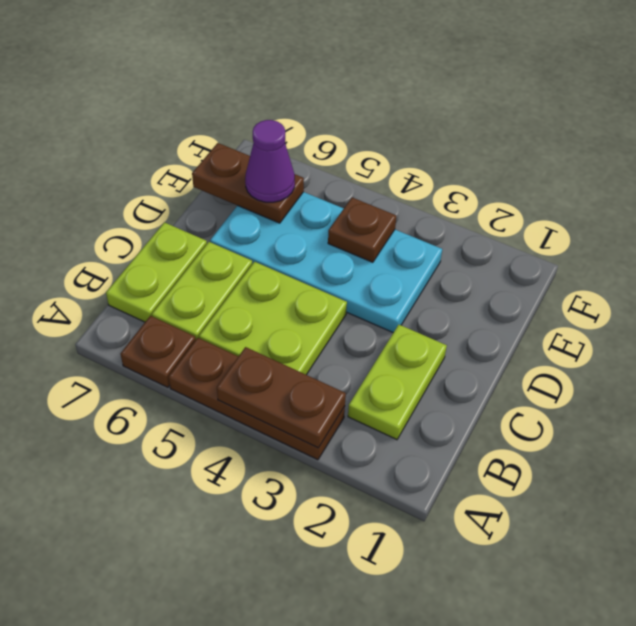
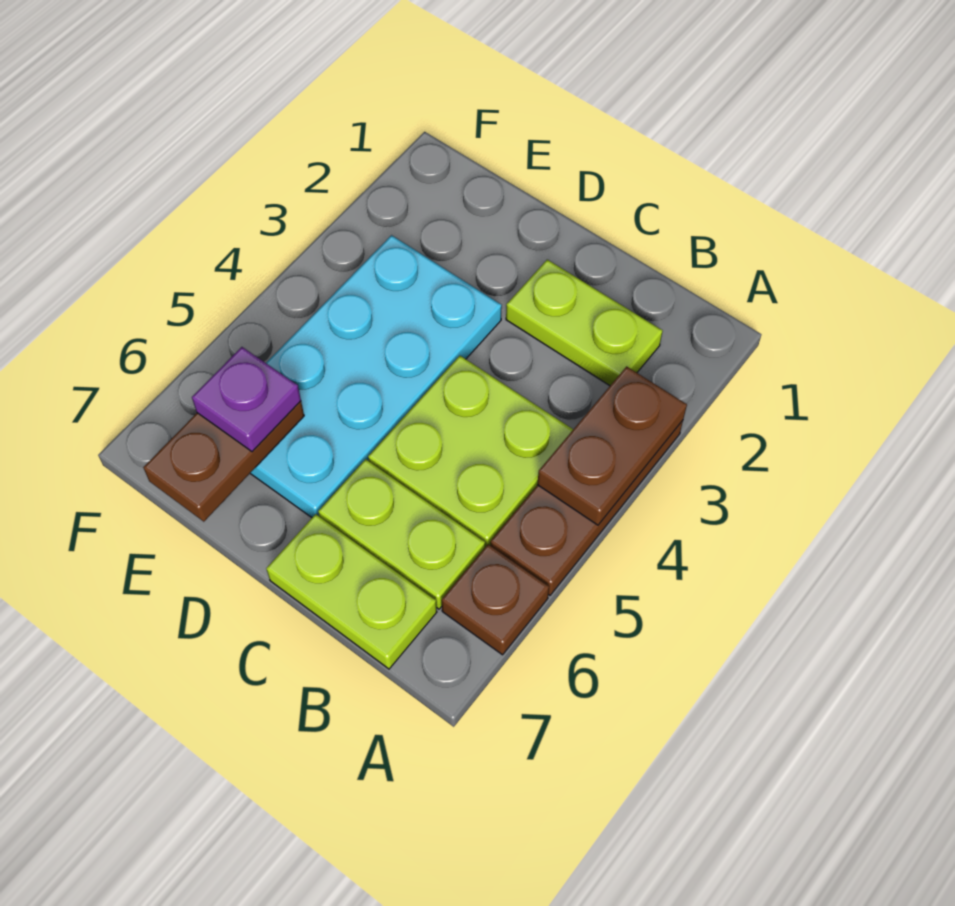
brown 1x1 plate [328,198,396,262] -> none
purple 1x1 cone [245,120,295,202] -> purple 1x1 plate [192,347,301,452]

